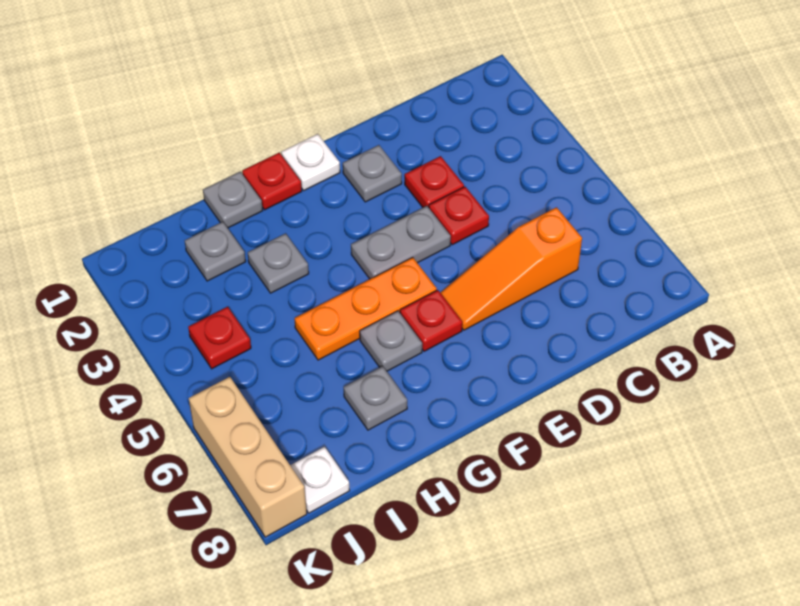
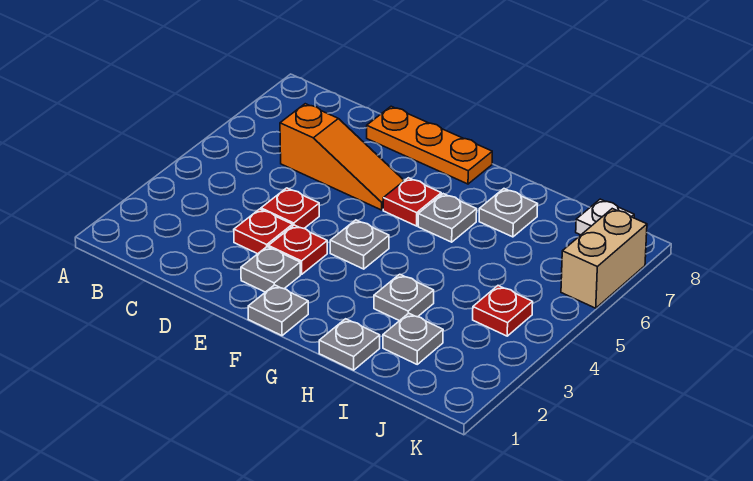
grey 1x2 plate [351,206,451,279] -> grey 1x1 plate [330,220,389,269]
white 1x1 plate [281,134,340,190] -> grey 1x1 plate [248,285,308,336]
orange 1x3 plate [294,257,437,360] -> orange 1x3 plate moved to [367,106,492,184]
red 1x1 plate [242,153,302,210] -> red 1x1 plate moved to [268,225,327,274]
tan 1x3 brick [189,377,307,537] -> tan 1x2 brick [561,209,647,308]

